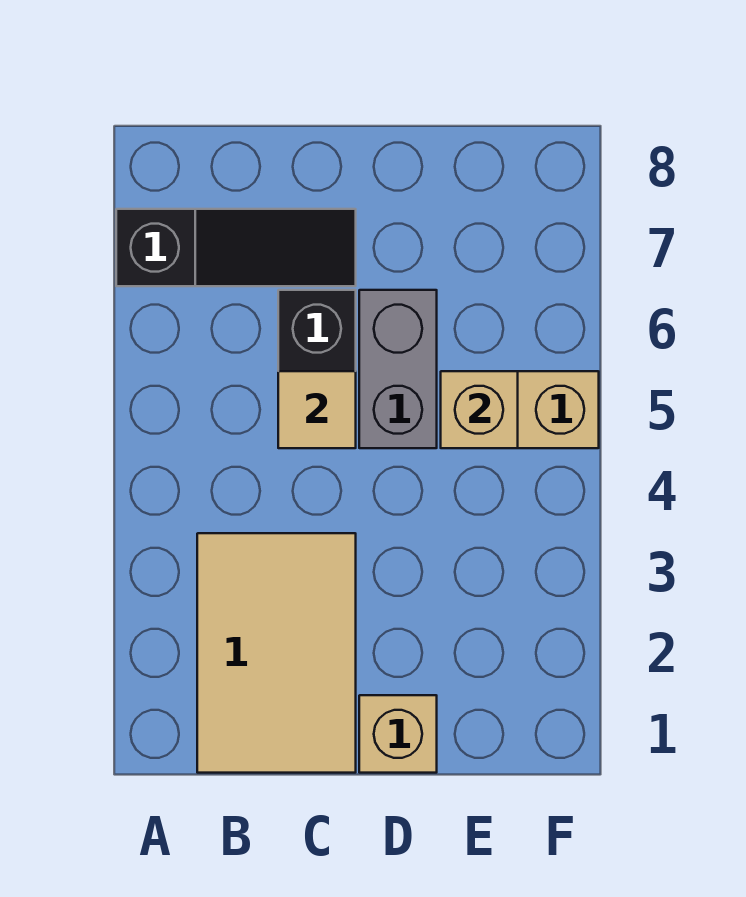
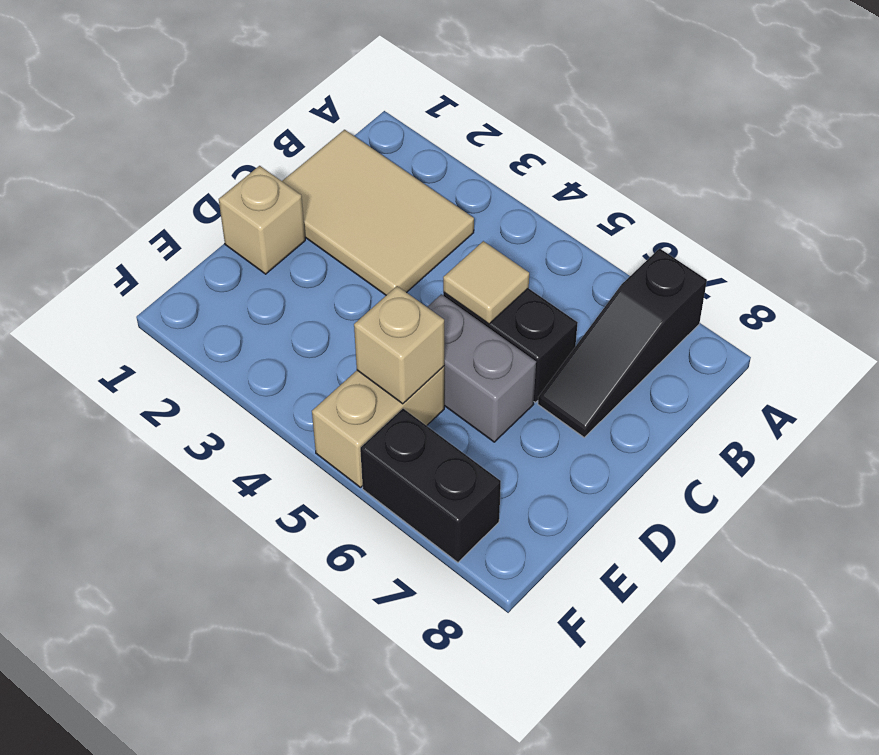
none -> black 1x2 brick [360,409,501,562]

